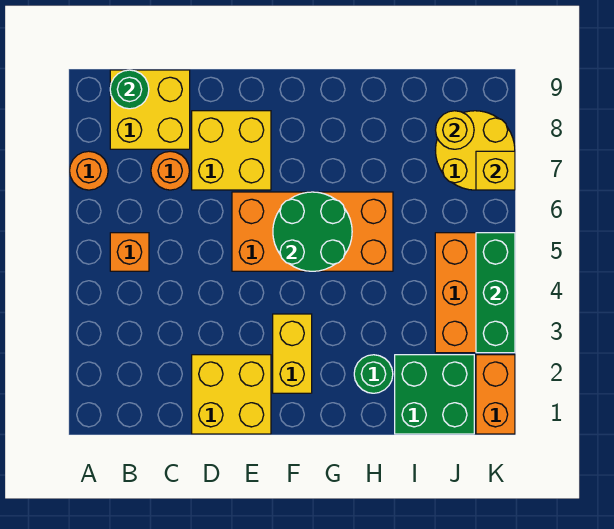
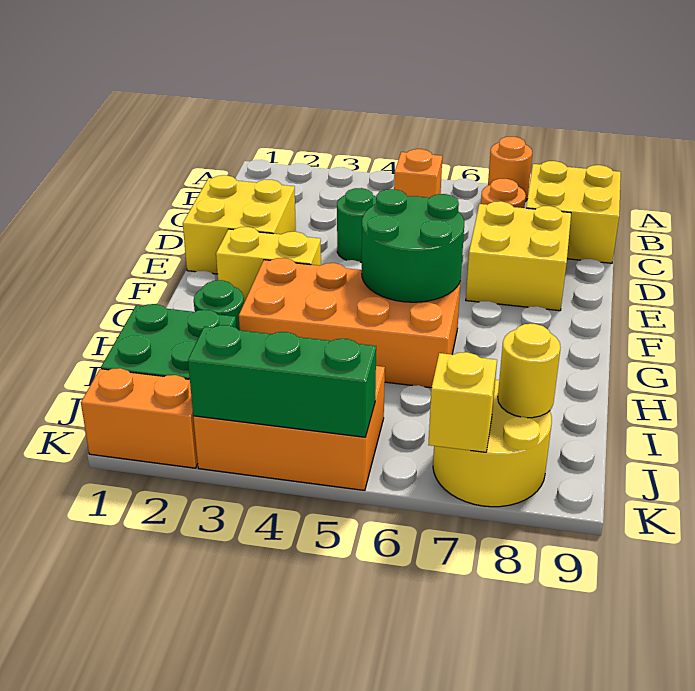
green 1x1 round brick [110,70,149,109] -> green 1x1 round brick moved to [337,188,376,262]
orange 2x4 brick [232,192,393,271] -> orange 2x4 brick turned to [239,258,461,388]

